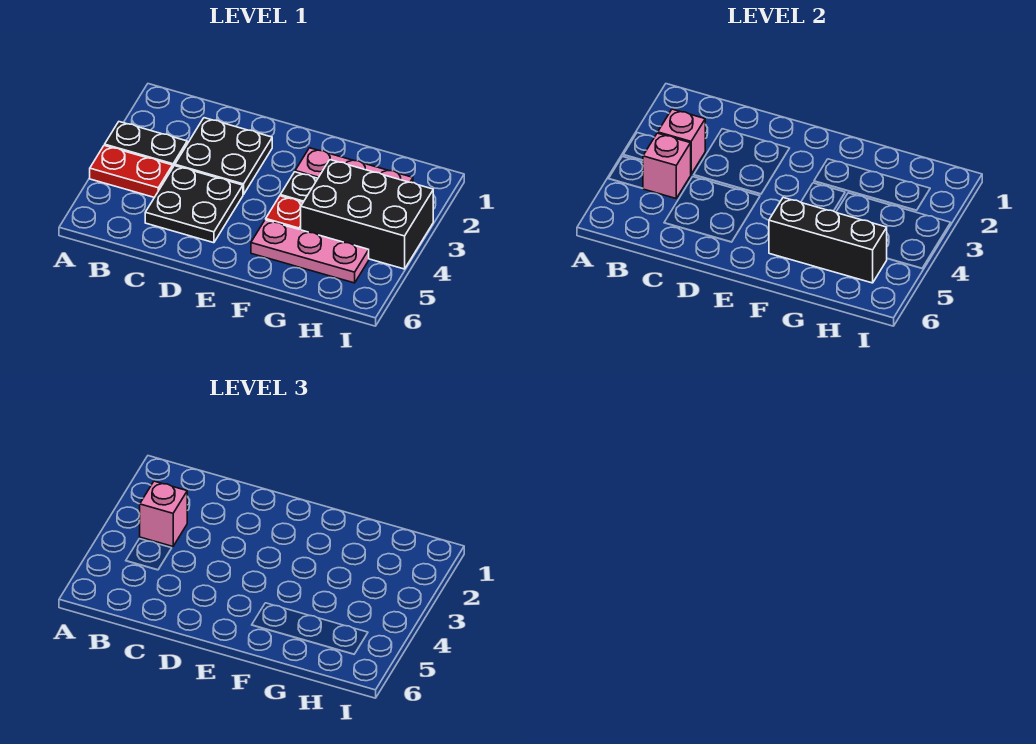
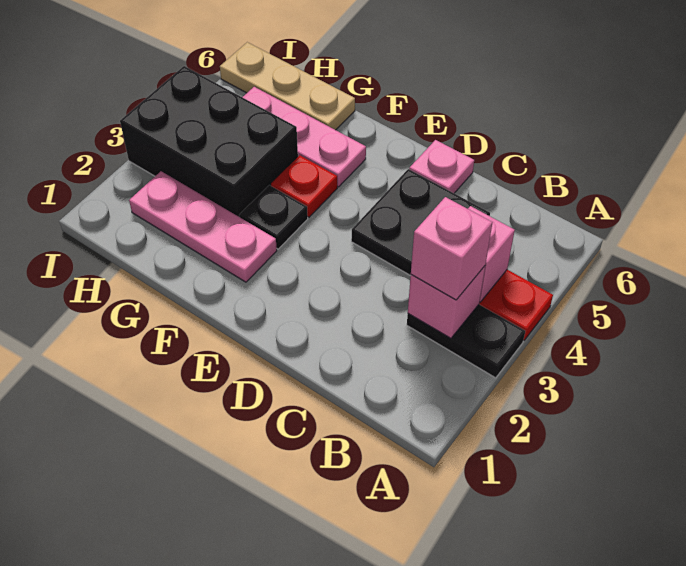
black 2x2 plate [175,118,272,195] -> none
none -> pink 1x1 plate [409,140,474,193]
black 1x3 brick [769,198,887,283] -> none
none -> tan 1x3 plate [220,42,355,130]

